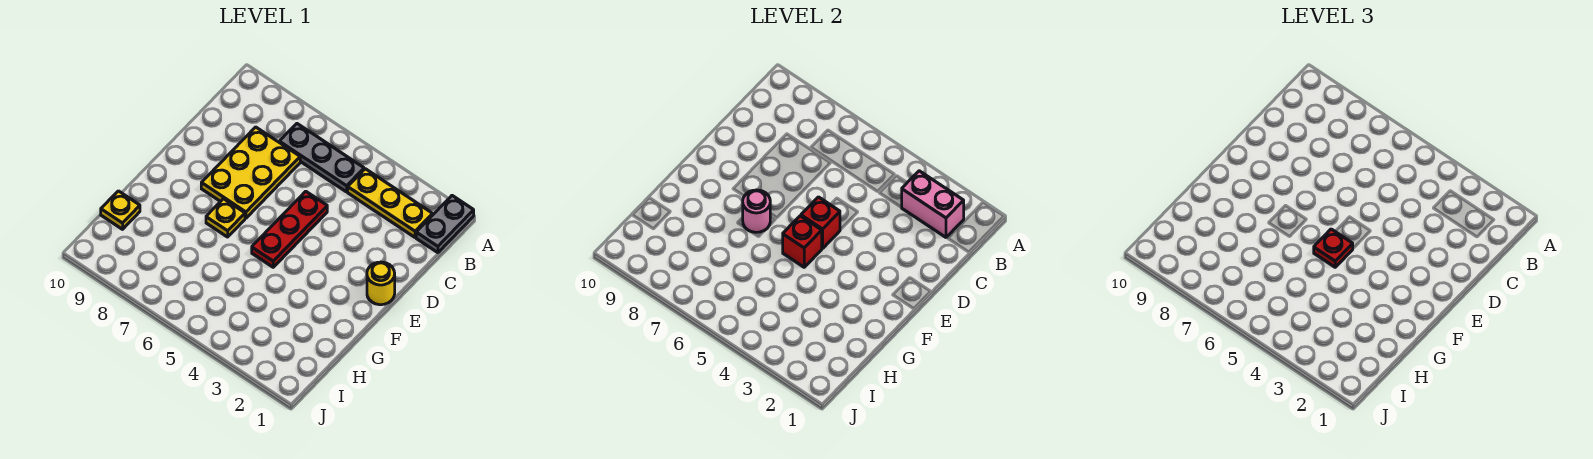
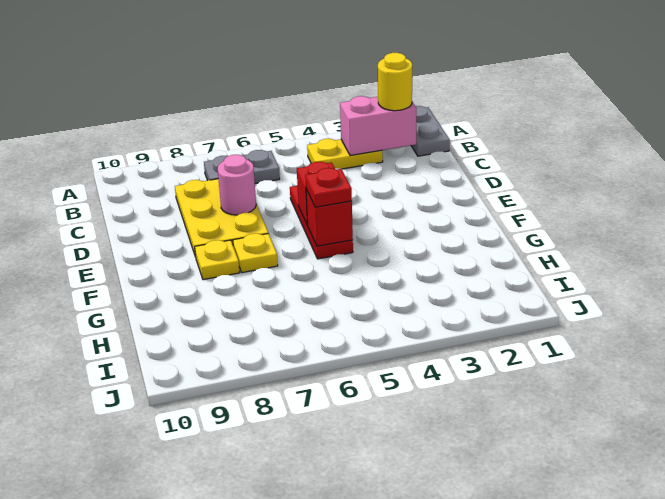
yellow 1x3 plate [348,169,433,237] -> yellow 1x2 plate [307,139,383,169]
grey 1x3 plate [279,124,364,192] -> grey 1x2 plate [204,150,280,184]
yellow 1x1 round brick [367,262,395,305] -> yellow 1x1 round brick moved to [378,53,412,111]
pink 1x1 round brick [743,190,770,232] -> pink 1x1 round brick moved to [218,155,256,215]
yellow 1x1 plate [101,191,140,229] -> yellow 1x1 plate moved to [195,240,240,280]

